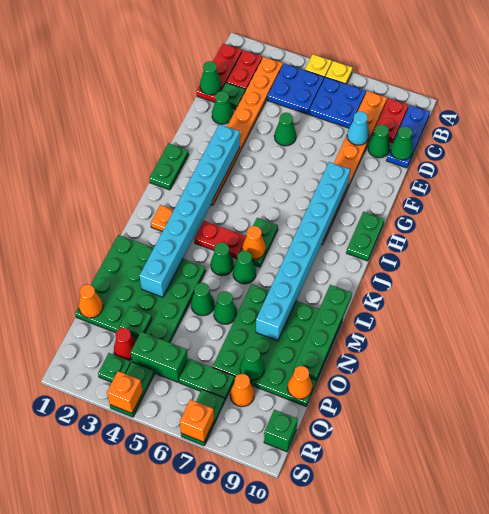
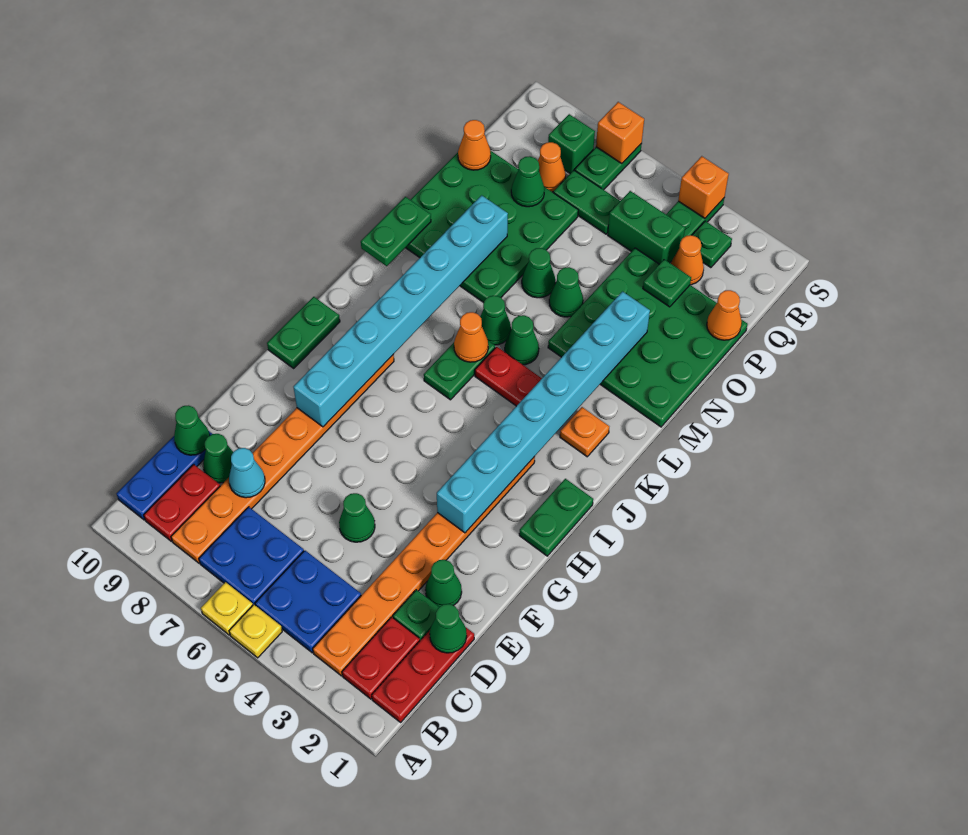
green 1x4 plate [294,285,352,380] -> green 1x2 plate [361,197,431,266]
red 1x1 cone [114,328,136,361] -> orange 1x1 cone [671,235,704,285]
green 1x1 brick [264,410,298,452] -> green 1x1 brick moved to [548,114,595,173]

